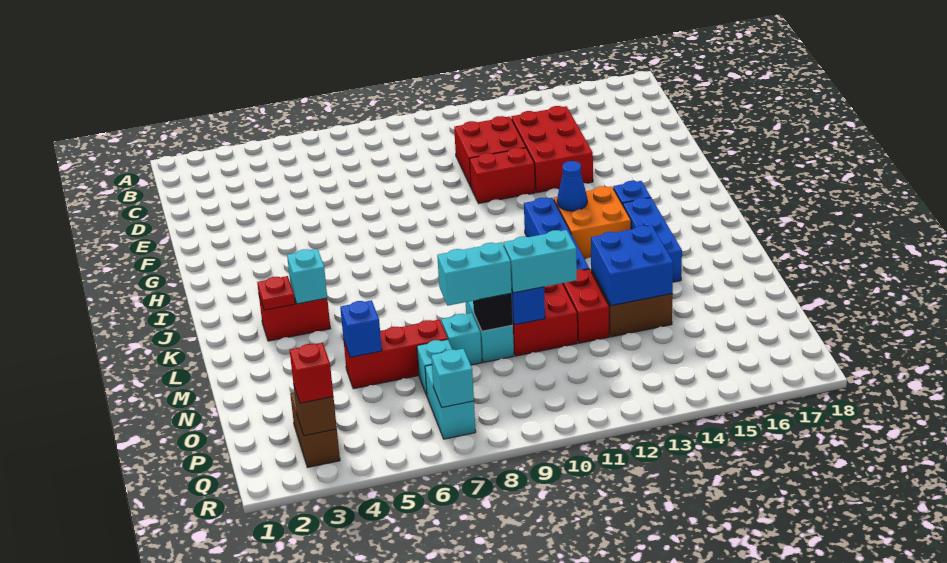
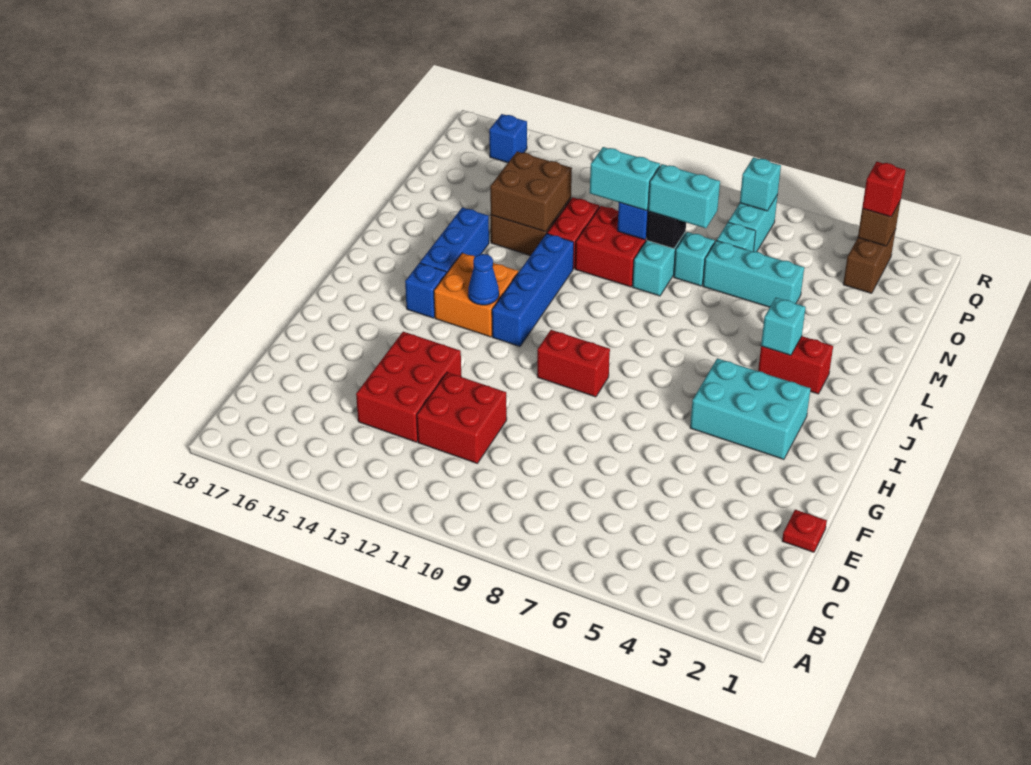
red 1x2 brick [470,148,535,203] -> red 1x2 brick moved to [537,330,610,397]
none -> cyan 2x3 brick [690,358,811,459]
red 1x1 plate [257,276,295,310] -> red 1x1 plate moved to [782,510,827,552]
blue 2x2 brick [591,225,673,306] -> brown 2x2 brick [490,152,572,232]
red 1x3 brick [343,319,448,389] -> cyan 1x3 brick [703,241,804,307]
blue 1x1 brick [340,300,382,357] -> blue 1x1 brick moved to [489,114,527,163]

